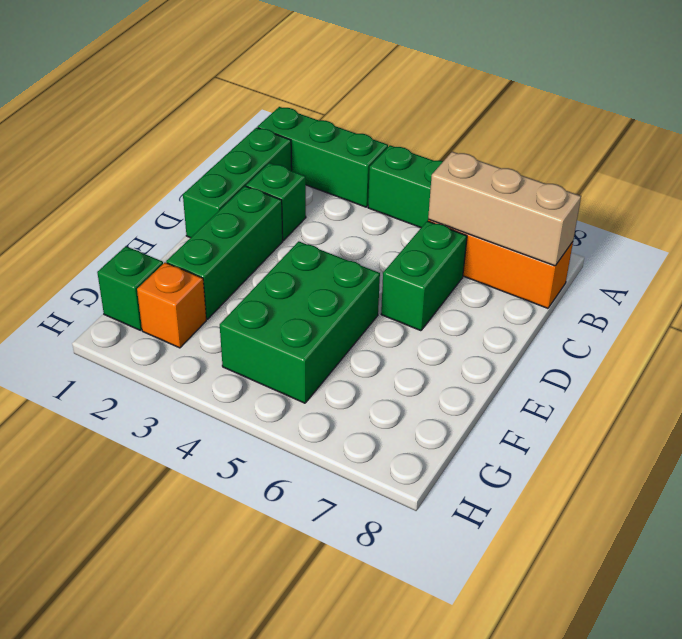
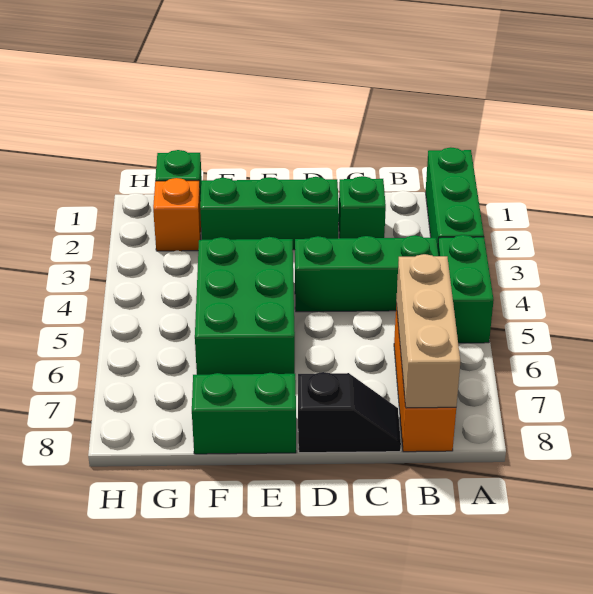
green 1x3 brick [183,128,292,238] -> green 1x3 brick moved to [295,235,438,312]
green 1x2 brick [381,221,467,331] -> green 1x2 brick moved to [192,373,296,454]
none -> black 1x2 slope [298,372,401,453]
green 2x3 brick [220,241,380,403] -> green 2x3 brick turned to [195,237,295,375]

